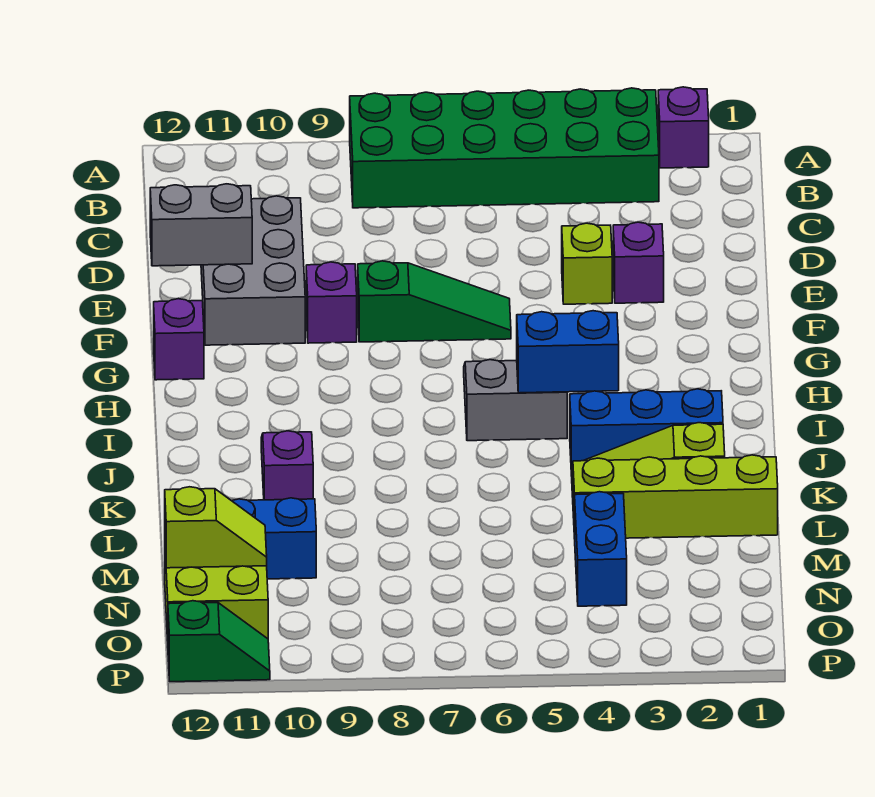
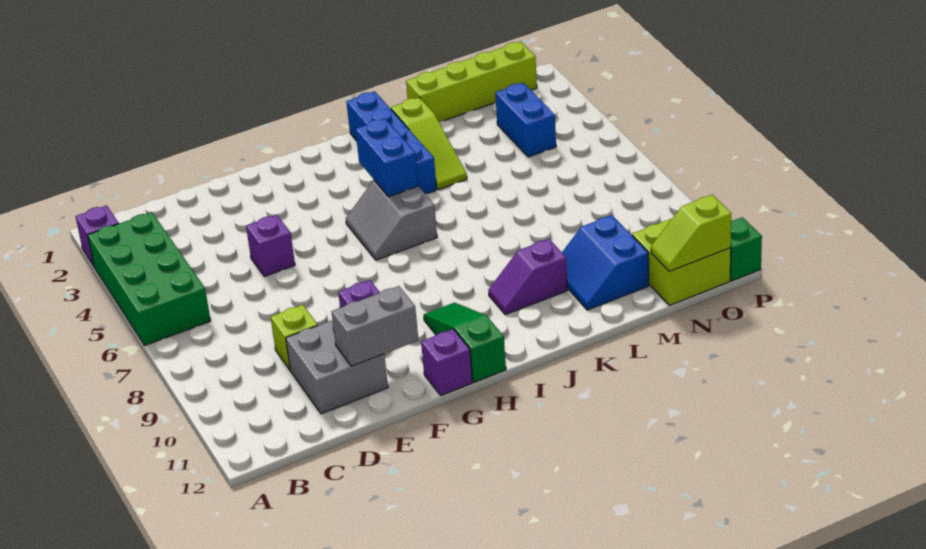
green 2x6 brick [350,88,659,208] -> green 2x4 brick [88,212,211,345]
grey 2x3 brick [201,196,305,345] -> grey 2x2 brick [286,320,388,414]
purple 1x1 brick [613,222,664,303] -> purple 1x1 brick moved to [246,215,295,277]
lime 1x1 brick [562,223,612,304] -> lime 1x1 brick moved to [271,305,318,370]
grey 1x2 brick [150,184,252,266] -> grey 1x2 brick turned to [332,286,418,366]
green 1x3 slope [358,261,511,342] -> green 1x3 slope moved to [424,303,506,382]
blue 1x3 brick [570,389,723,465] -> blue 1x4 brick [346,91,437,194]
lime 1x4 brick [573,455,778,539] -> lime 1x4 brick turned to [406,42,537,122]
blue 1x2 brick [575,492,627,606] -> blue 1x2 brick turned to [495,83,556,157]
lime 1x2 slope [165,487,267,568] -> lime 1x2 slope turned to [651,195,731,271]

